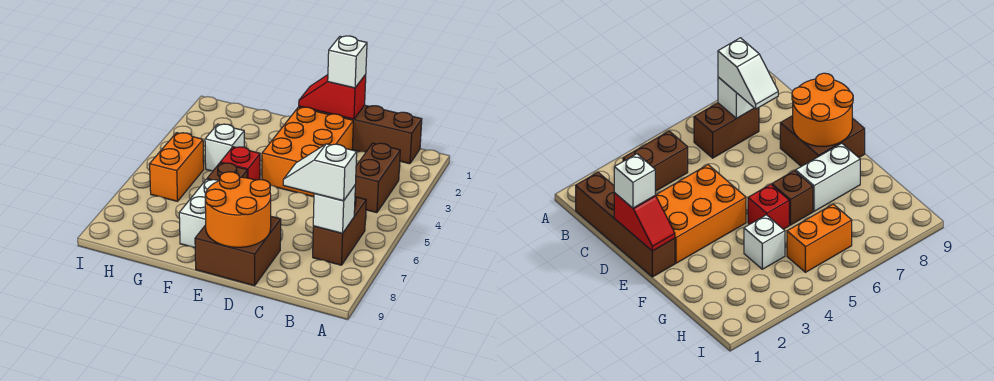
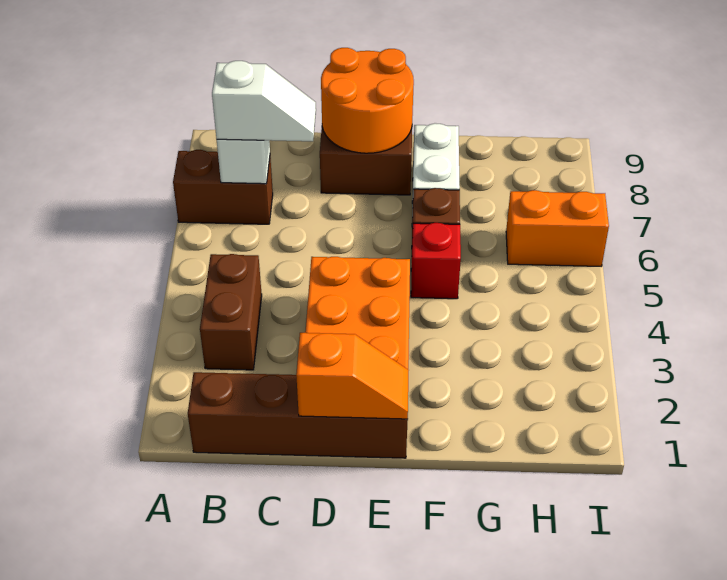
brown 1x2 brick [313,197,366,265] -> brown 1x2 brick turned to [173,150,273,224]
red 1x2 slope [299,75,366,119] -> orange 1x2 slope [296,333,409,419]
white 1x1 brick [328,36,367,88] -> none
white 1x1 brick [205,124,244,171] -> none
orange 1x2 brick [150,133,204,201] -> orange 1x2 brick turned to [506,190,609,266]

